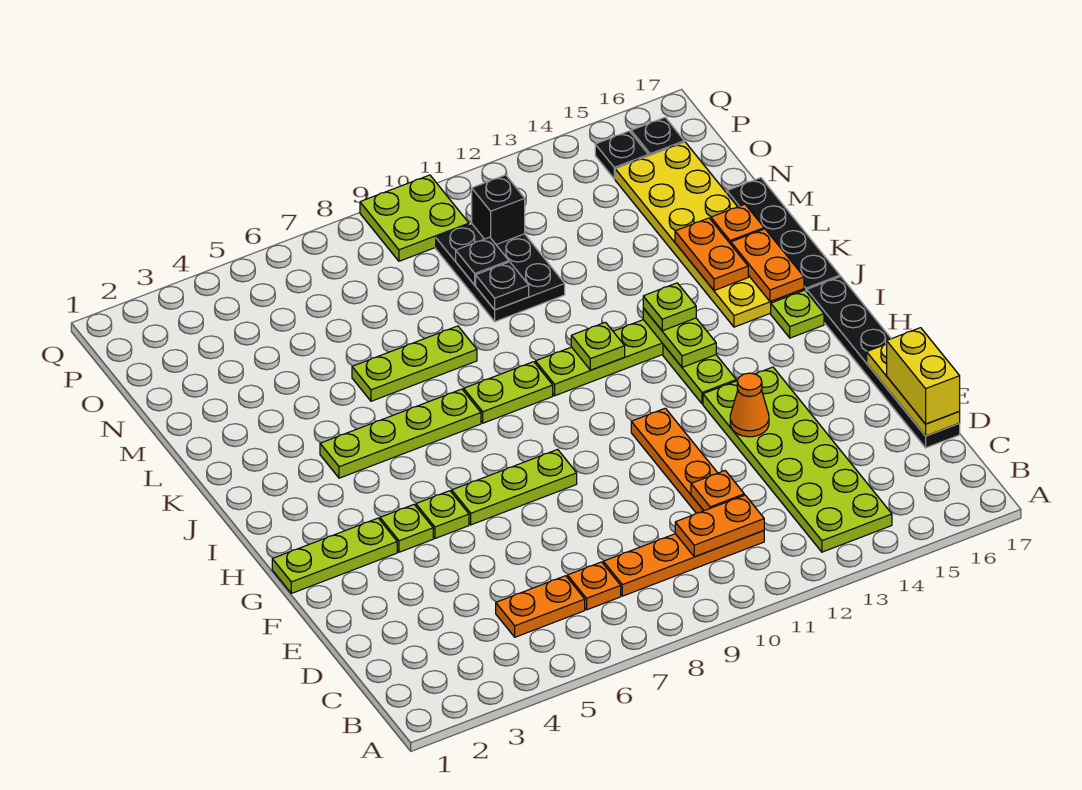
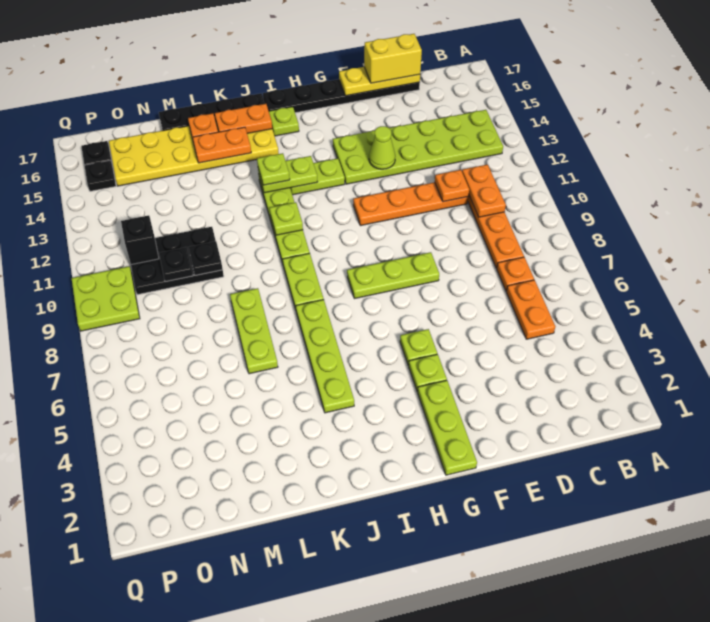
orange 1x1 cone [730,373,769,437] -> lime 1x1 cone [369,126,395,169]
lime 1x3 plate [452,449,577,525] -> lime 1x3 plate turned to [347,252,439,299]

